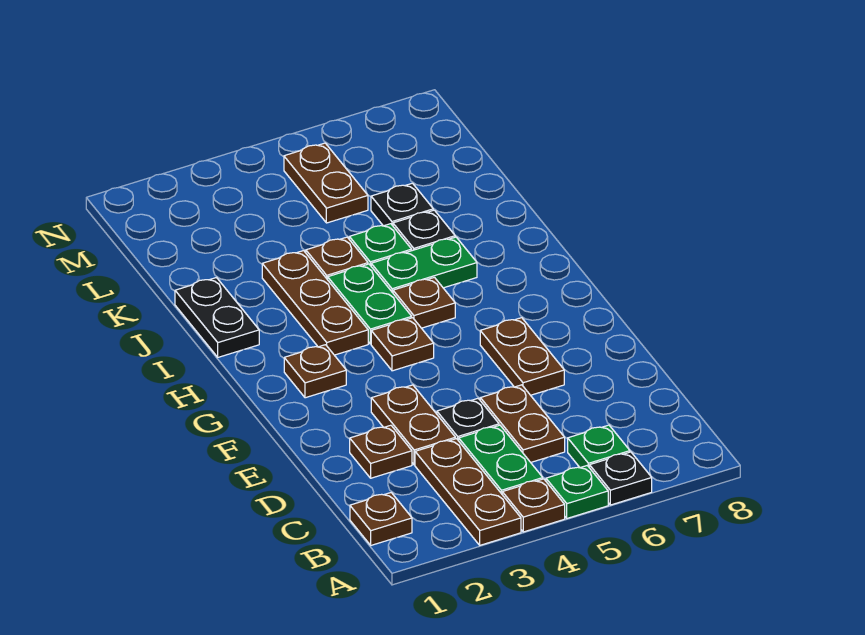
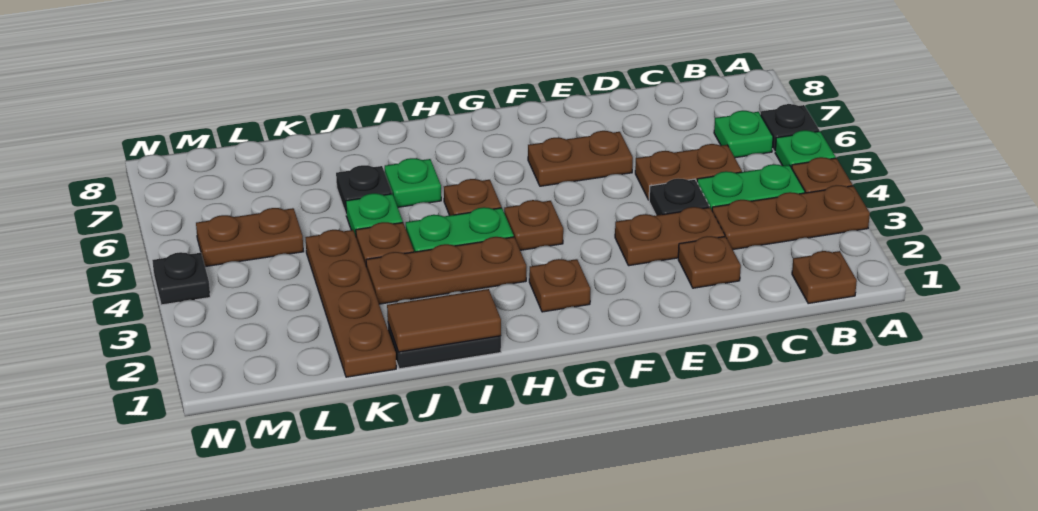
none -> brown 1x2 tile [387,289,501,352]
green 1x2 plate [371,237,477,293] -> green 1x1 plate [385,158,441,207]
none -> brown 1x4 plate [306,230,396,377]
black 1x1 plate [371,183,433,226] -> black 1x1 plate moved to [152,252,210,305]

